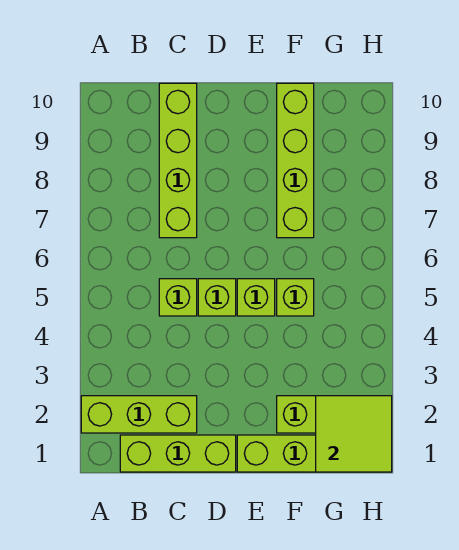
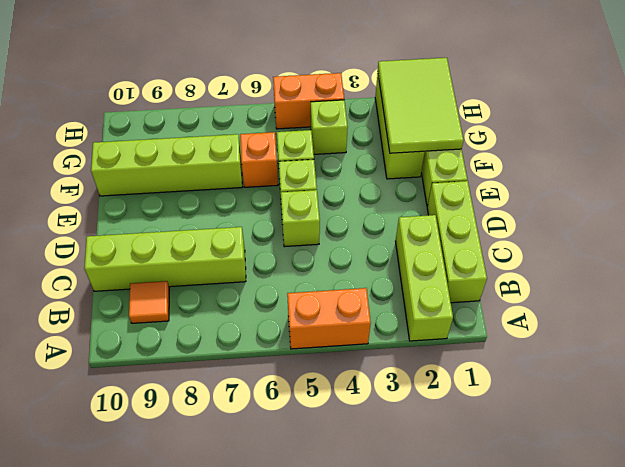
none -> orange 1x2 brick [287,288,371,349]
none -> orange 1x1 tile [129,281,169,323]
lime 1x1 brick [159,279,197,316] -> lime 1x1 brick moved to [311,100,348,154]
none -> orange 1x1 brick [240,132,278,187]
lime 2x2 tile [316,396,392,472] -> lime 2x3 tile [378,58,463,153]
none -> orange 1x2 brick [273,73,344,129]

